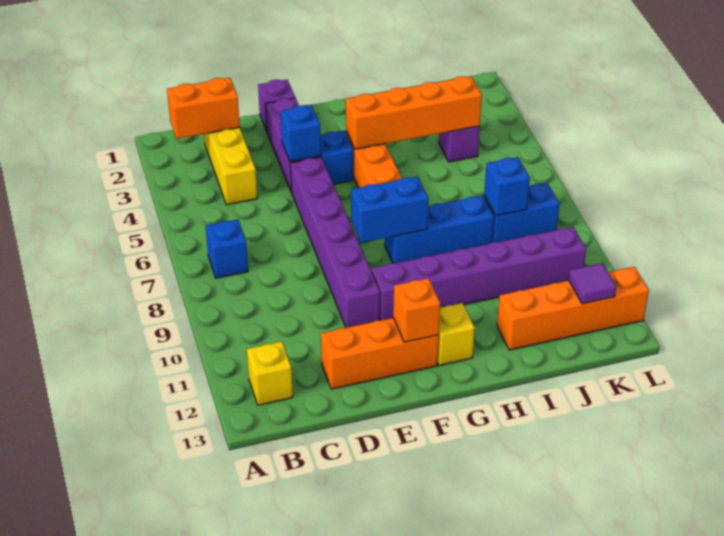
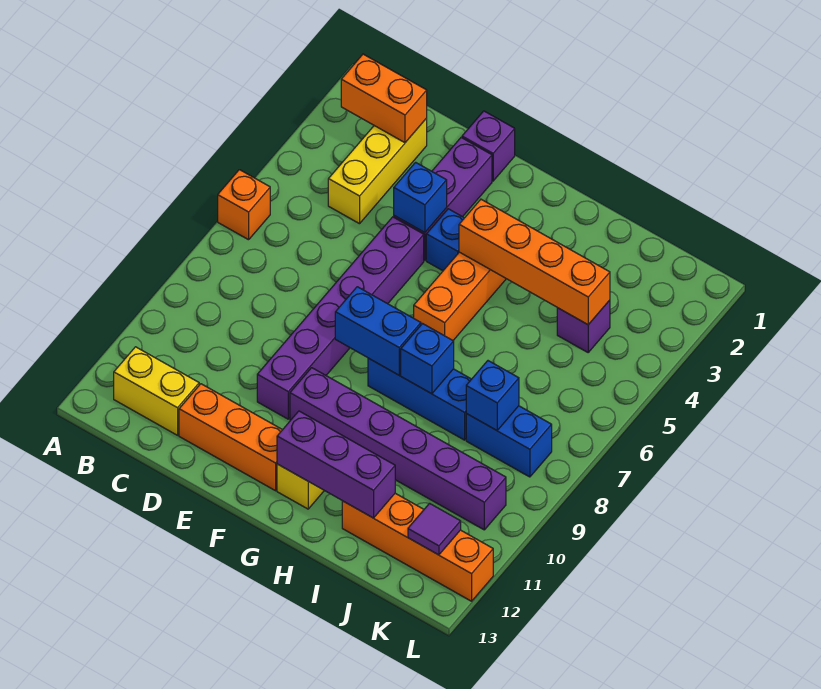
blue 1x1 brick [206,219,248,278] -> blue 1x1 brick moved to [401,324,454,394]
yellow 1x1 brick [247,341,293,405] -> yellow 1x2 brick [114,347,199,435]
orange 1x1 brick [393,278,440,342] -> orange 1x1 brick moved to [218,170,270,240]
none -> purple 1x3 brick [277,411,395,518]

